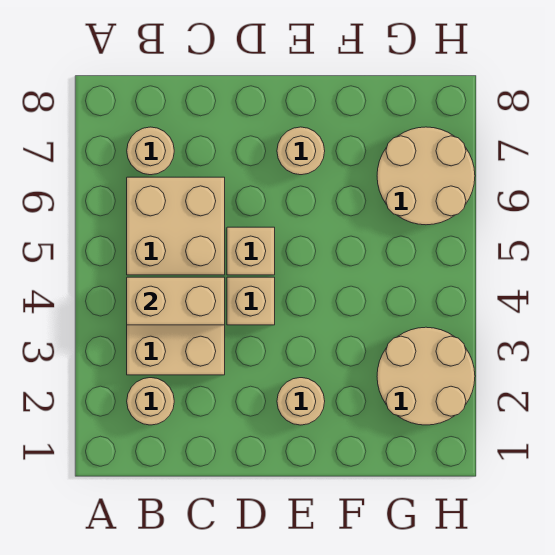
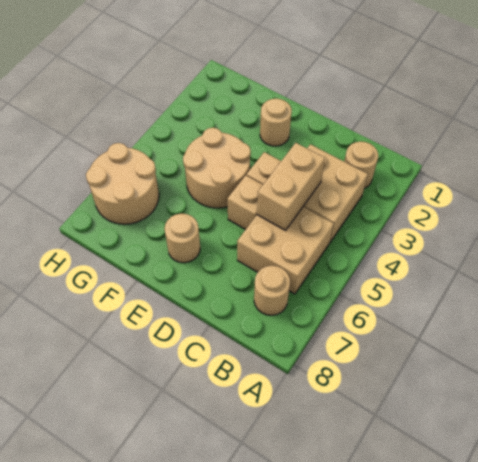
tan 1x2 brick [127,277,225,325] -> tan 1x2 brick turned to [257,143,325,230]
tan 2x2 round brick [377,327,475,425] -> tan 2x2 round brick moved to [183,128,251,208]

